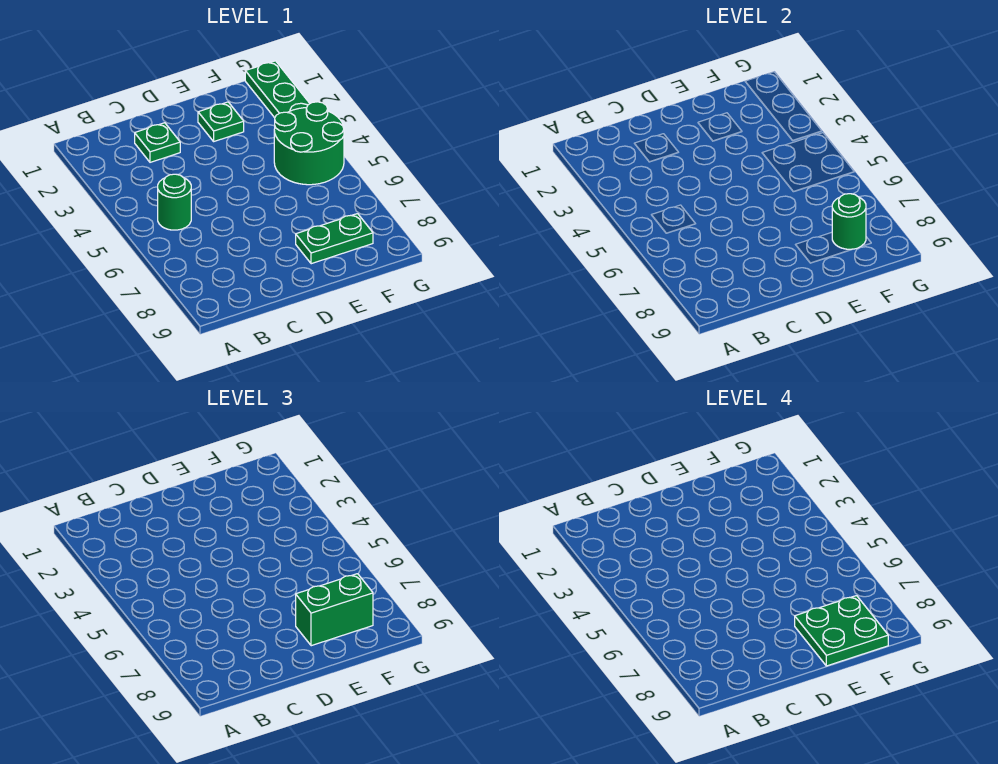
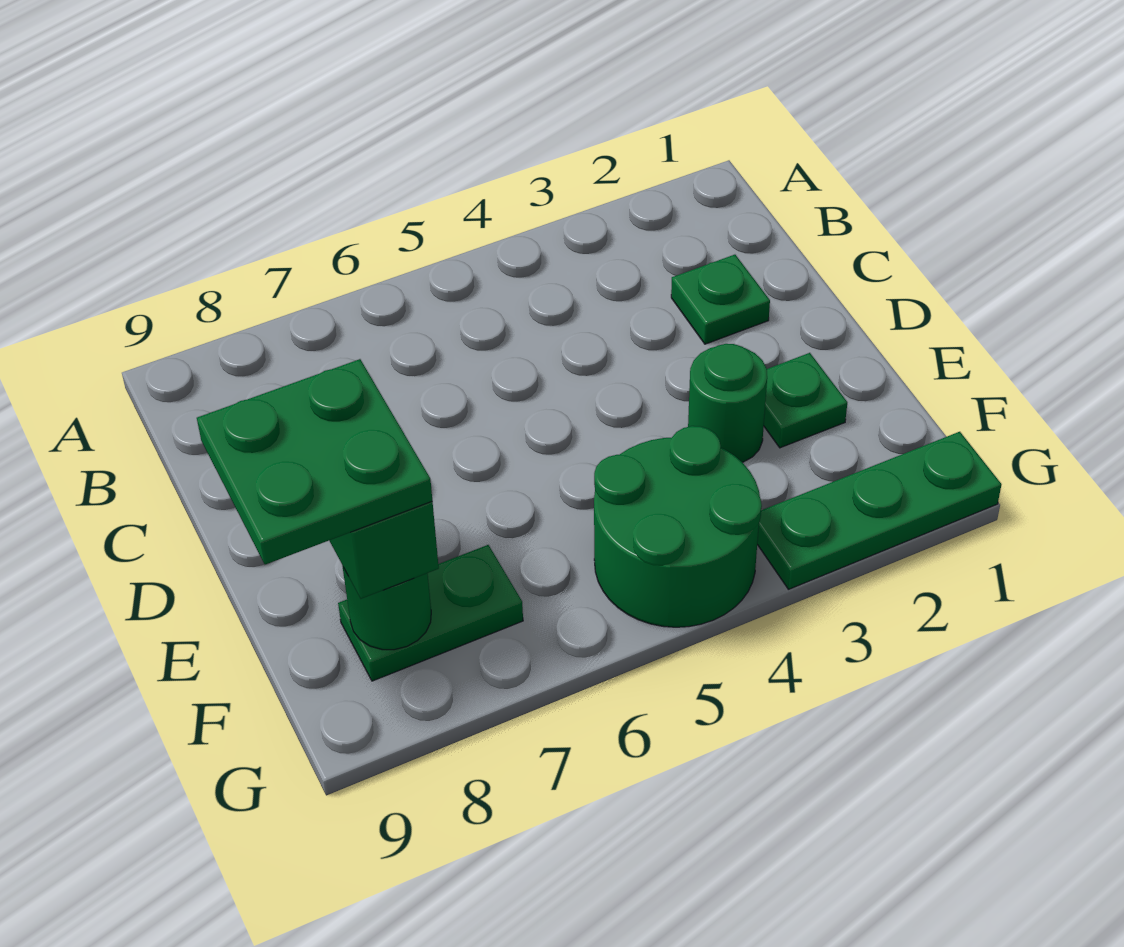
green 1x1 round brick [158,174,191,230] -> green 1x1 round brick moved to [688,344,767,462]
green 1x2 plate [296,214,373,264] -> green 1x2 plate turned to [338,545,523,681]

